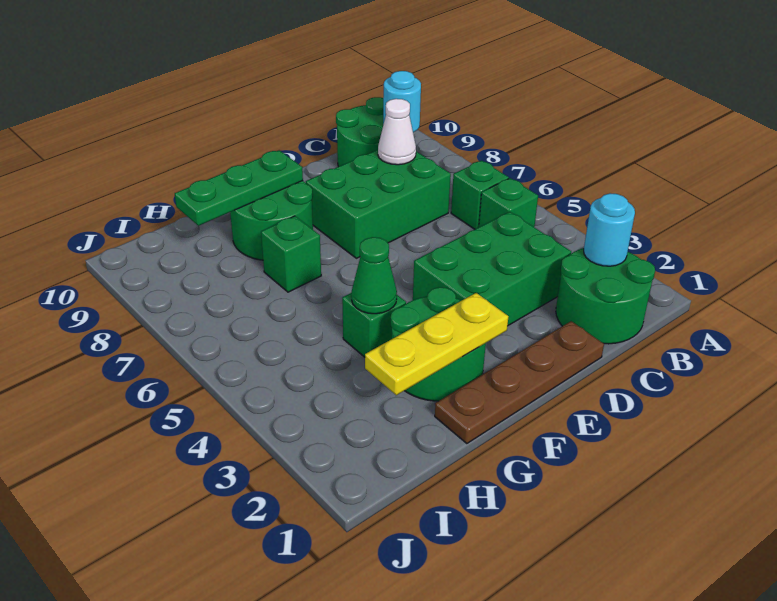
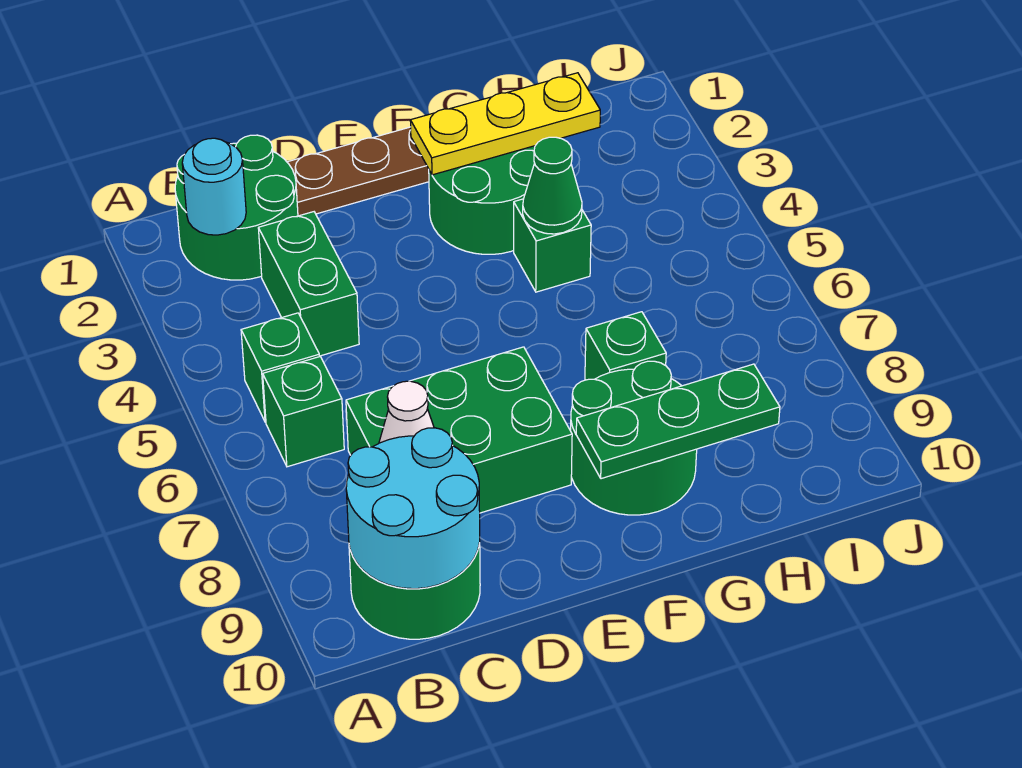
cyan 1x1 round brick [383,71,421,132] -> cyan 2x2 round brick [346,428,480,589]
green 2x3 brick [413,212,571,325] -> green 1x2 brick [258,212,359,356]

